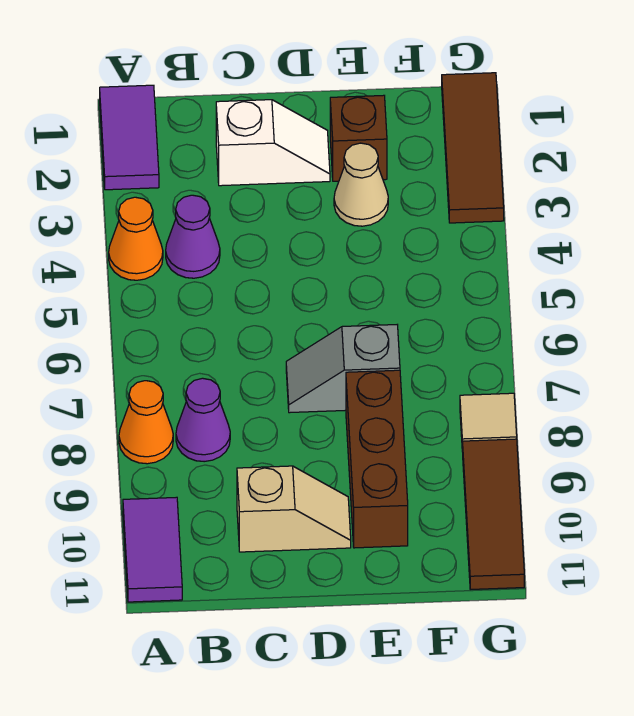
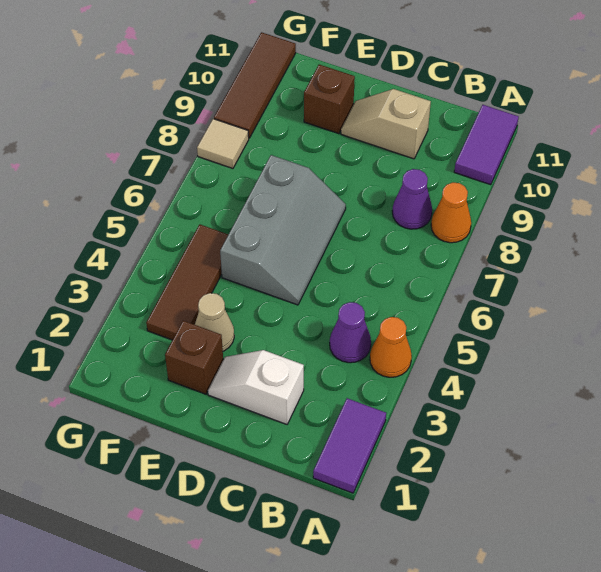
grey 1x2 slope [286,325,400,413] -> grey 2x3 slope [220,155,346,305]
brown 1x3 brick [346,370,408,548] -> brown 1x1 brick [304,65,355,134]
brown 1x3 tile [442,73,504,223] -> brown 1x3 tile moved to [146,225,228,340]

